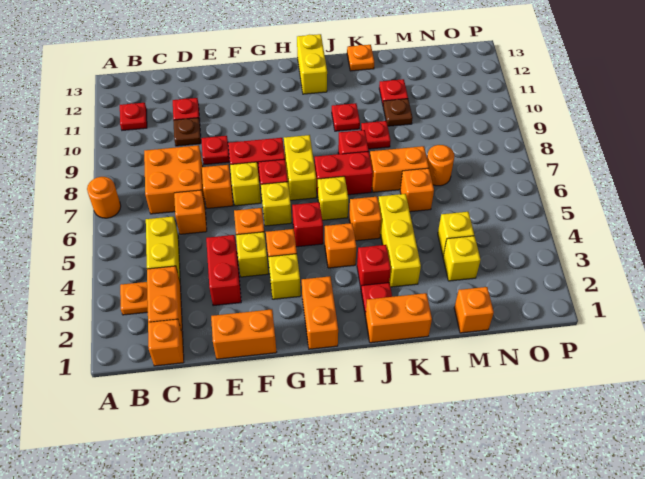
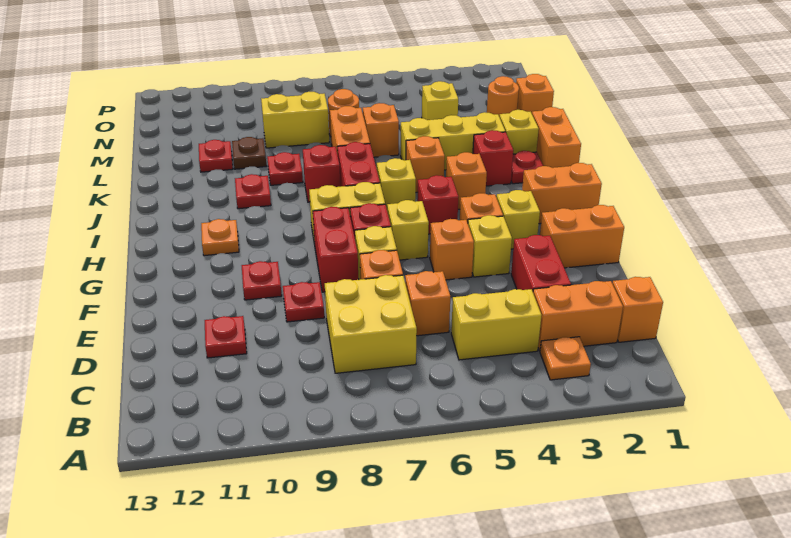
orange 1x1 round brick [87,177,121,218] -> orange 1x1 round brick moved to [487,76,519,117]
red 1x1 plate [120,103,147,130] -> red 1x1 plate moved to [242,261,282,300]
orange 2x2 brick [144,145,205,214] -> yellow 2x2 brick [325,275,417,373]
brown 1x1 plate [173,118,201,146] -> none
orange 1x2 brick [211,309,276,359] -> orange 1x2 brick turned to [540,205,624,268]
red 1x2 brick [206,235,241,306] -> red 1x2 brick turned to [511,235,571,291]
yellow 1x2 brick [297,34,327,94] -> yellow 1x2 brick moved to [261,92,329,148]
orange 1x1 plate [347,45,374,71] -> orange 1x1 plate moved to [201,219,239,256]
yellow 1x1 brick [443,236,481,281] -> yellow 1x1 brick moved to [500,110,539,154]

